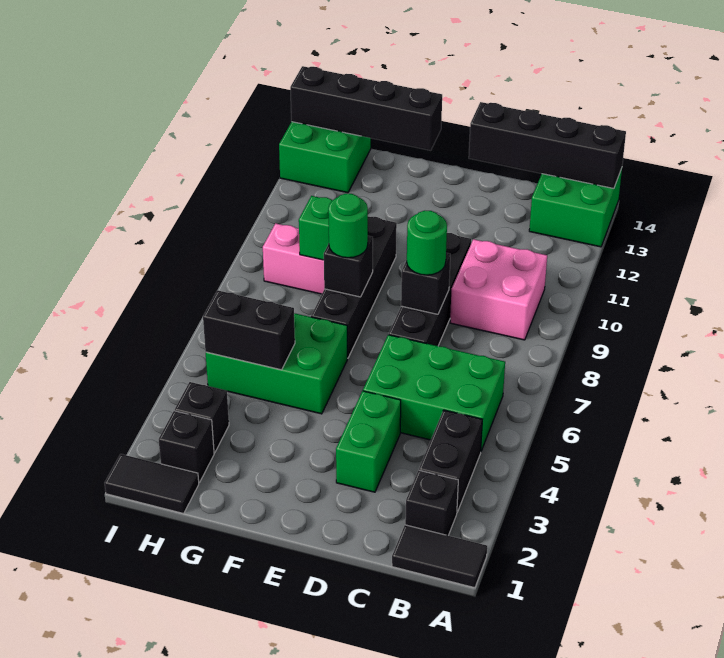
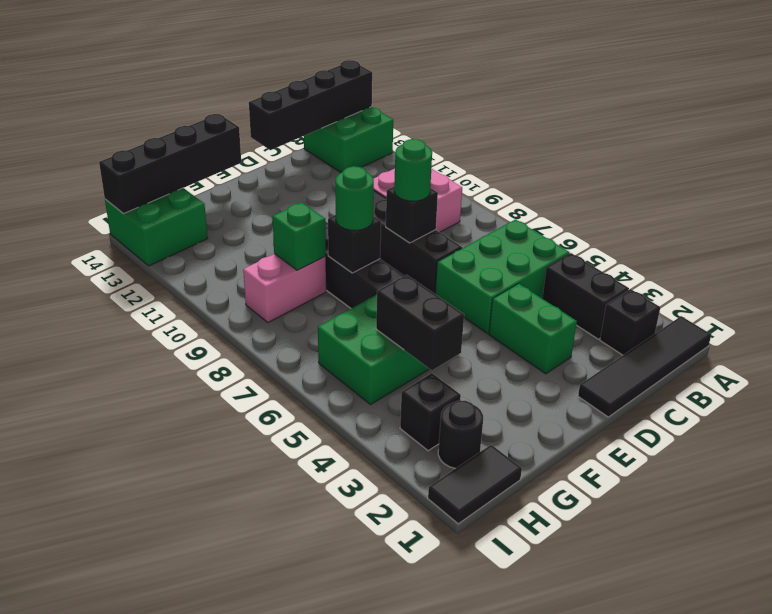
black 1x2 tile [392,525,487,588] -> black 1x4 tile [578,316,711,417]
black 1x2 brick [203,290,295,370] -> black 1x2 brick turned to [376,275,464,370]
black 1x1 brick [159,411,214,483] -> black 1x1 round brick [438,400,483,469]

